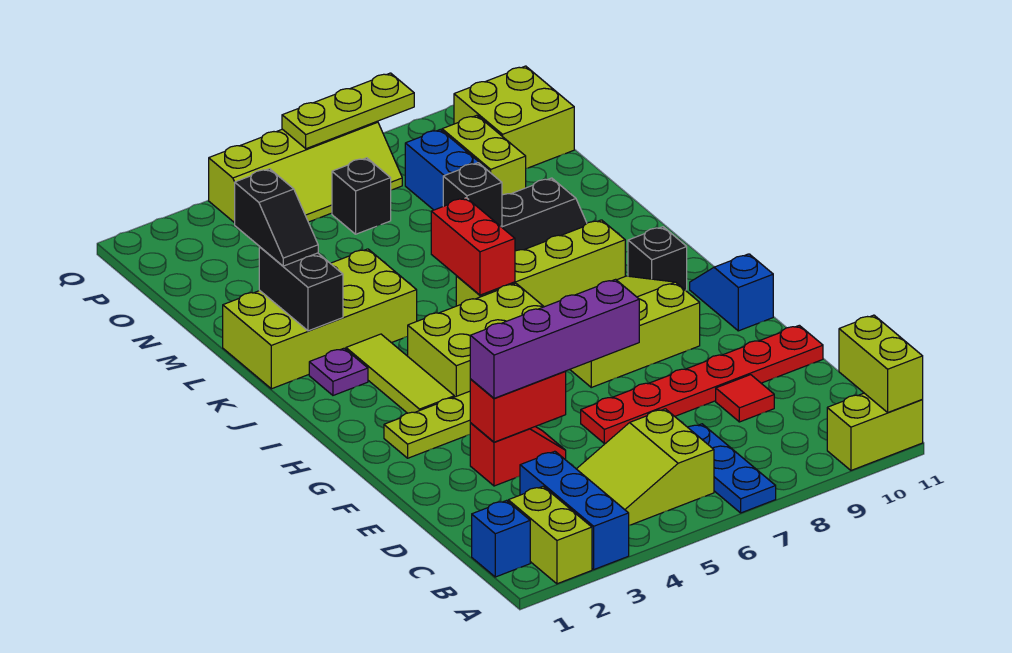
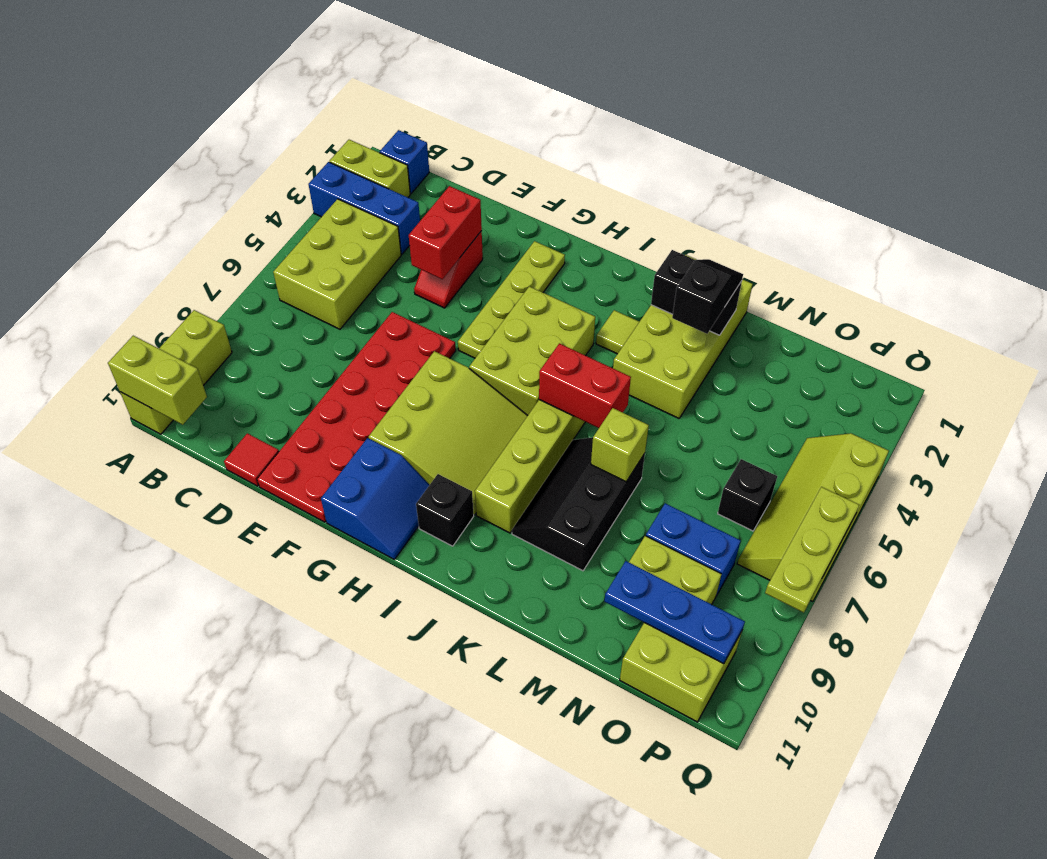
blue 1x3 plate [688,424,776,513] -> blue 1x3 plate moved to [604,561,745,664]
lime 1x2 brick [827,393,923,470] -> lime 1x3 brick [120,310,232,434]
lime 2x3 slope [577,409,714,525] -> lime 2x3 brick [273,199,401,329]
red 1x1 tile [716,375,774,422] -> red 1x1 tile moved to [224,433,279,486]
purple 1x4 brick [470,279,639,399] -> none
red 1x6 plate [581,325,823,443] -> red 2x6 plate [257,312,456,522]
blue 1x2 slope [690,254,773,331] -> blue 2x2 slope [321,438,429,559]
lime 1x3 tile [346,334,454,413] -> lime 1x1 tile [596,310,639,354]
purple 1x1 plate [309,348,368,395] -> none
black 1x2 slope [235,169,318,266] -> black 1x2 slope turned to [672,259,743,334]
black 1x1 brick [443,163,502,226] -> lime 1x1 brick [591,408,649,482]

